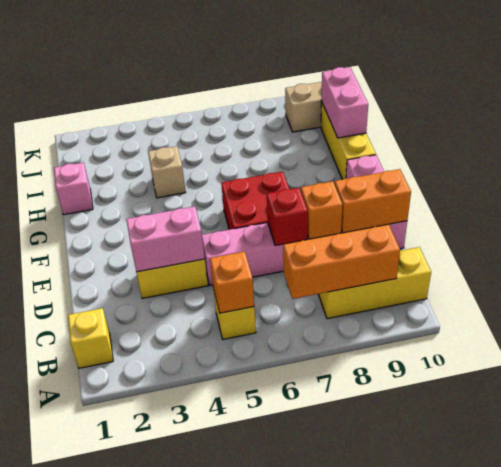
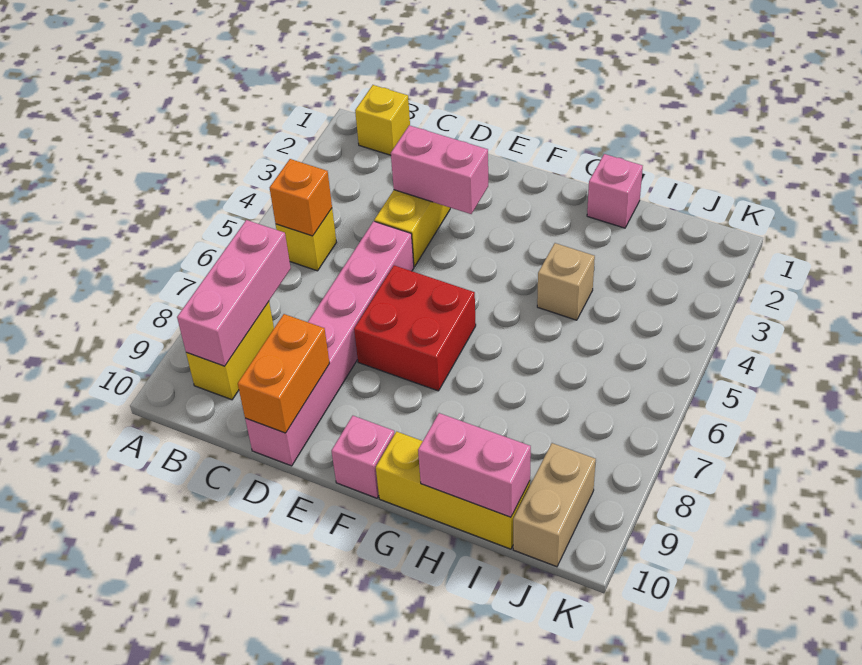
orange 1x3 brick [283,224,400,299] -> pink 1x3 brick [177,220,291,366]
yellow 1x3 brick [318,247,431,319] -> yellow 1x2 brick [186,302,274,400]
pink 1x2 brick [126,206,205,272] -> pink 1x2 brick turned to [391,125,488,214]
red 1x1 brick [267,188,308,246] -> none
orange 1x1 brick [301,181,343,239] -> none

